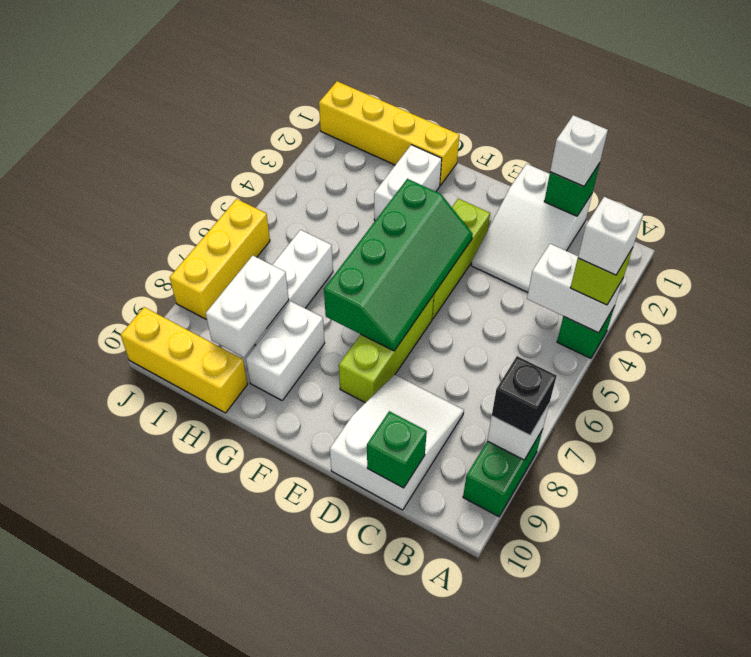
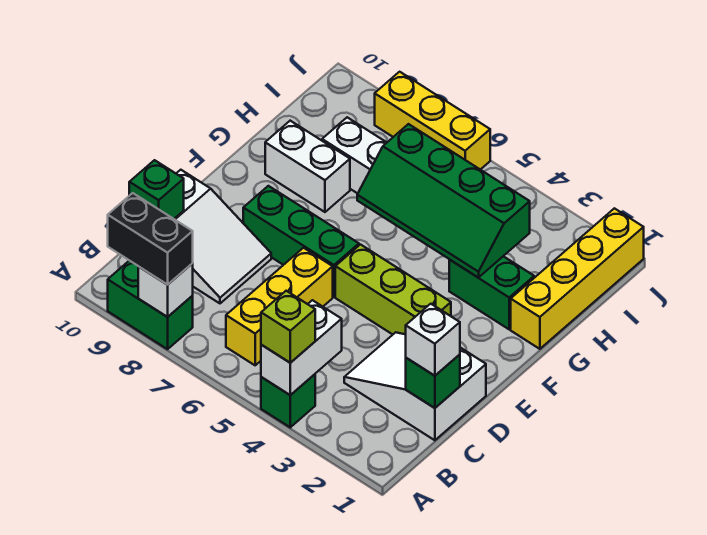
white 1x1 brick [578,197,643,275] -> none
black 1x1 brick [492,356,557,435] -> black 1x2 brick [108,193,193,285]
green 2x4 slope [324,179,473,351] -> green 2x4 slope moved to [357,124,530,278]
lime 1x3 brick [339,295,434,403] -> green 1x3 brick [243,186,359,297]
white 1x2 brick [374,145,442,221] -> green 1x2 brick [449,256,534,329]
white 1x2 brick [206,256,289,357] -> none
yellow 1x3 brick [121,307,248,413] -> yellow 1x3 brick moved to [226,248,333,365]

